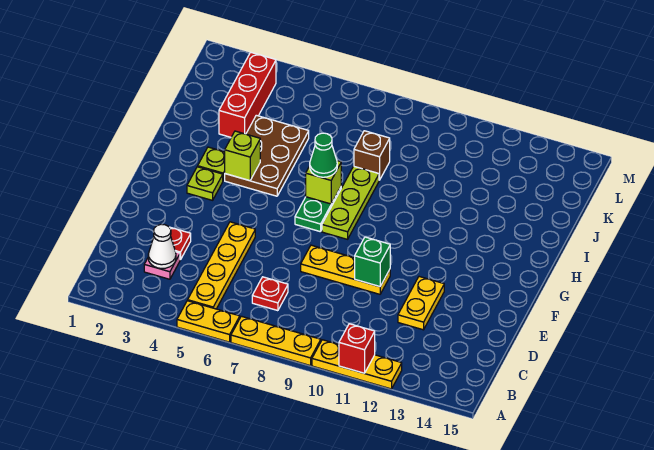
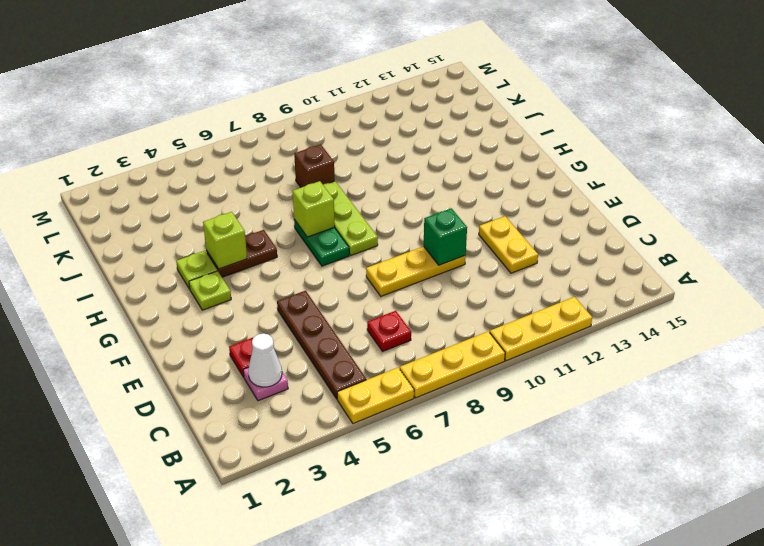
red 1x1 brick [339,324,375,373] -> none
yellow 1x4 plate [188,222,255,309] -> brown 1x4 plate [277,291,366,399]
brown 2x3 plate [225,115,309,196] -> brown 1x2 plate [206,230,277,277]
green 1x1 cone [310,133,337,177] -> none
red 1x3 brick [219,52,276,137] -> none

